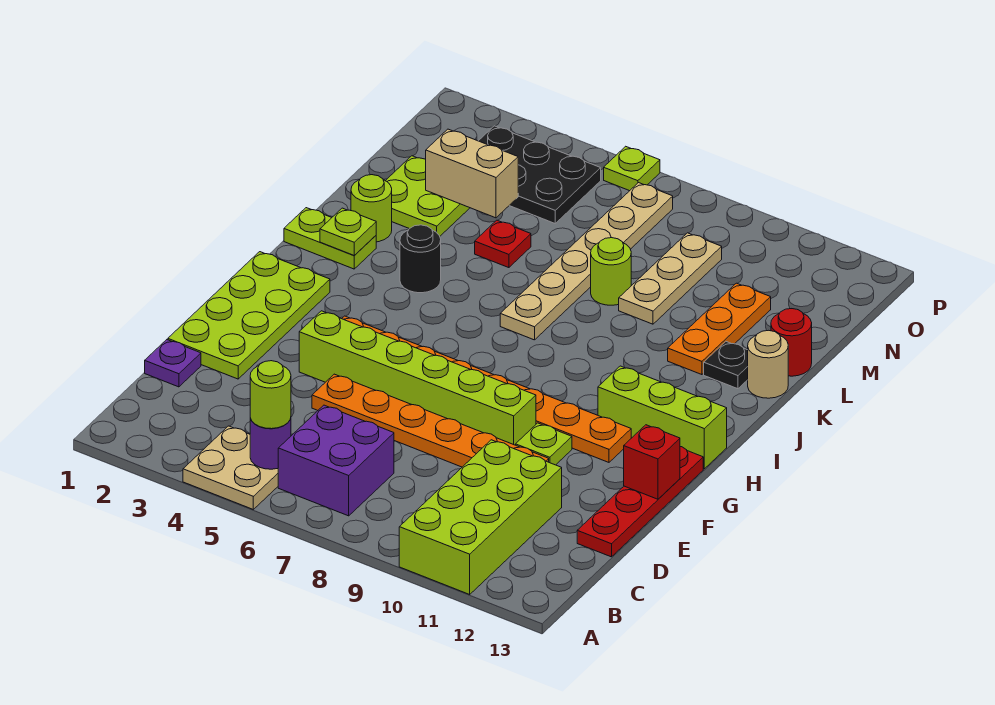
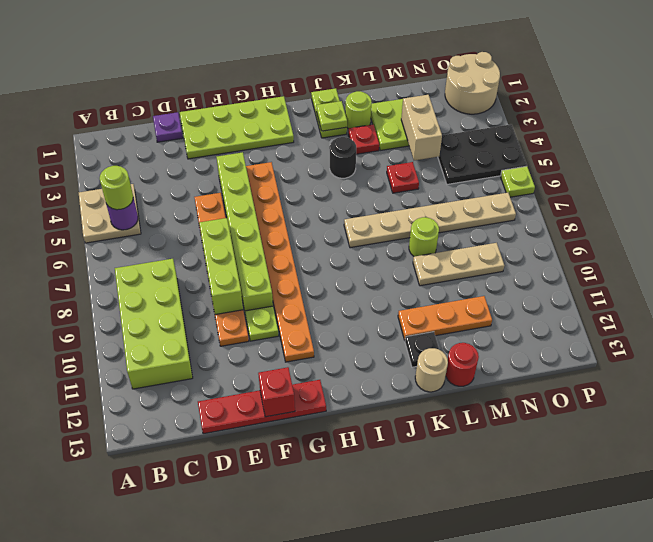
lime 2x4 brick [399,440,562,594] -> lime 2x4 brick turned to [115,259,193,389]
purple 2x2 brick [278,405,394,516] -> none
lime 1x3 brick [598,366,727,469] -> lime 1x3 brick moved to [199,218,243,315]
none -> red 1x1 plate [348,125,379,154]
black 2x3 plate [479,126,601,223] -> black 2x3 plate turned to [438,124,527,184]
none -> tan 2x2 round brick [445,52,500,114]

